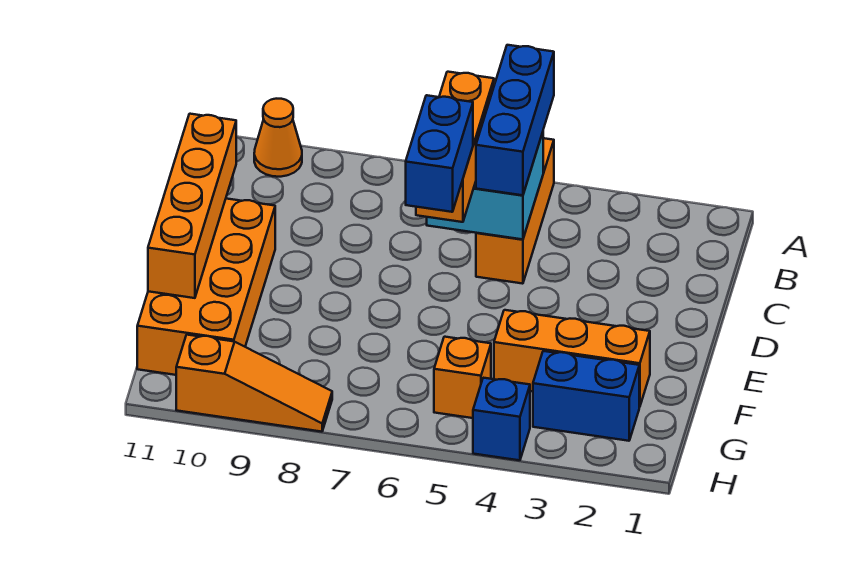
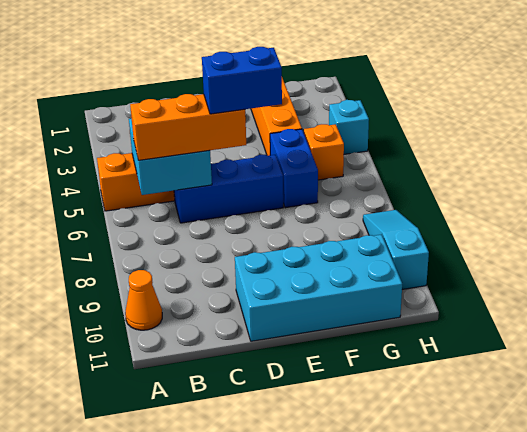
blue 1x3 brick [476,45,554,195] -> blue 1x3 brick moved to [174,155,283,223]
orange 1x4 brick [148,114,236,298] -> none
orange 2x4 brick [137,199,275,375] -> cyan 2x4 brick [235,234,402,341]
blue 1x2 brick [533,351,639,441] -> blue 1x2 brick moved to [270,129,318,208]
blue 1x1 brick [473,378,530,460] -> cyan 1x1 brick [329,100,369,154]
orange 1x3 slope [176,335,332,432] -> cyan 1x3 slope [363,210,429,289]

